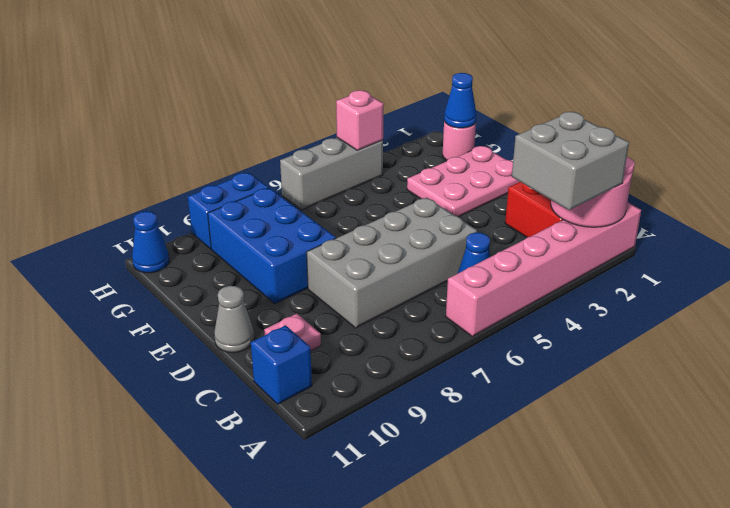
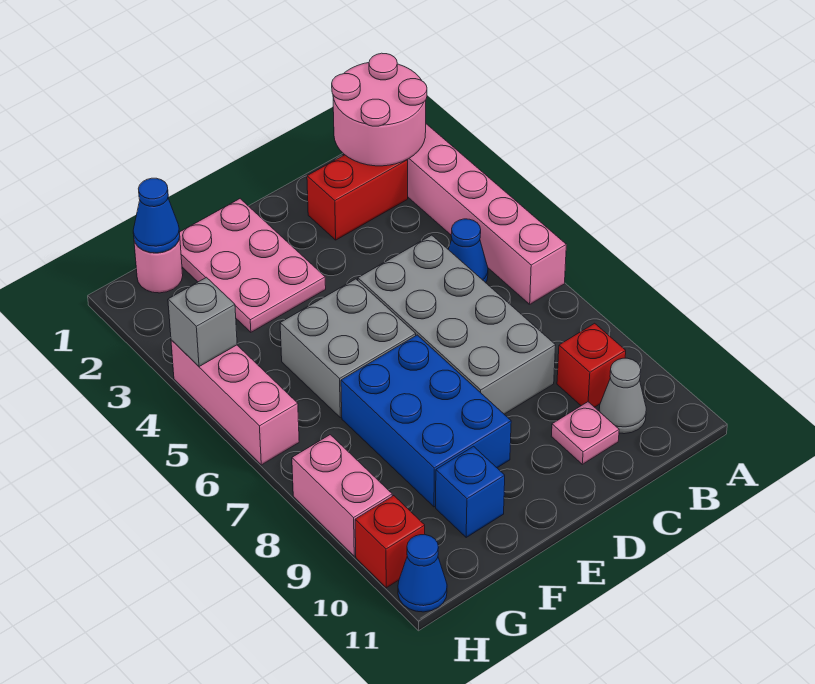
grey 2x2 brick [512,112,629,210] -> grey 2x2 brick moved to [280,279,416,418]
none -> red 1x1 brick [557,323,626,407]
blue 1x1 brick [251,325,312,404] -> blue 1x1 brick moved to [436,446,505,537]
grey 1x1 cone [214,286,255,353] -> grey 1x1 cone moved to [599,358,646,434]
blue 2x3 brick [208,188,336,304] -> blue 2x3 brick turned to [341,335,511,507]
grey 1x3 brick [280,138,383,210] -> pink 1x3 brick [171,340,299,465]
pink 1x1 brick [336,90,384,150] -> grey 1x1 brick [168,277,237,367]
blue 1x2 brick [188,173,269,249] -> pink 1x2 brick [292,435,392,556]
none -> red 1x1 brick [355,496,425,588]

